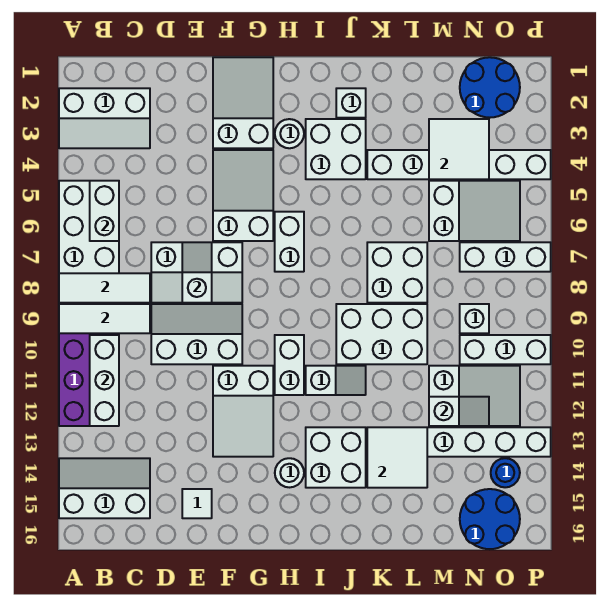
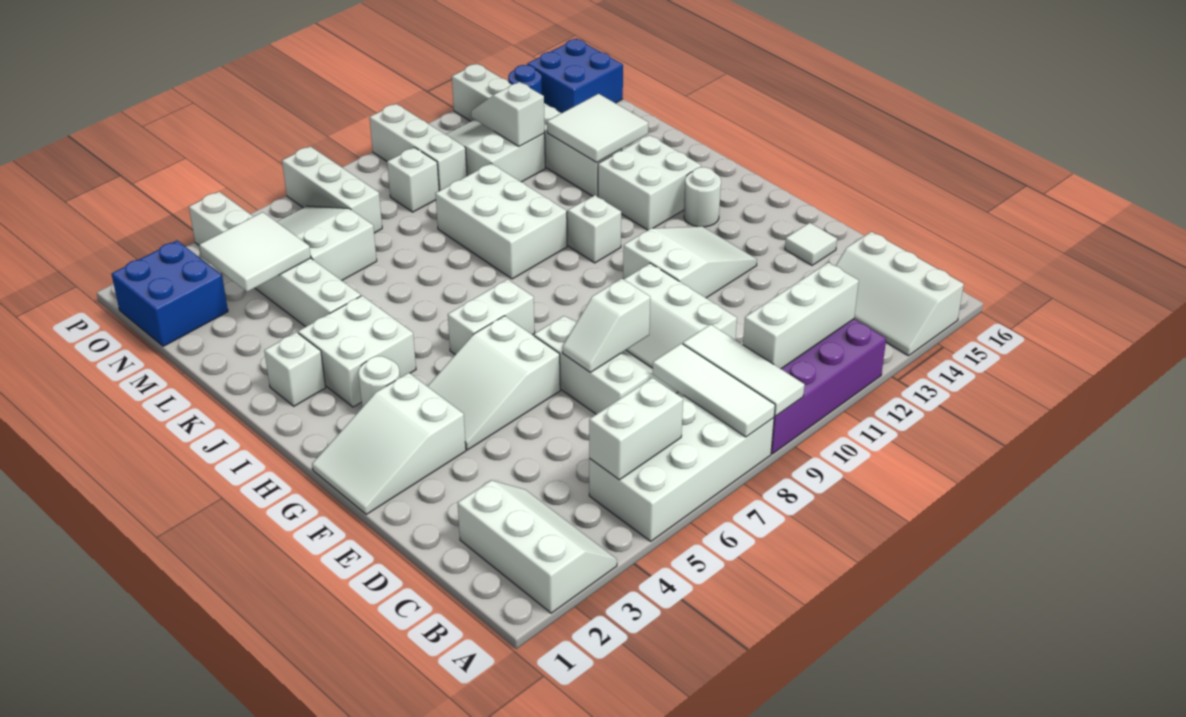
white 1x2 brick [275,335,304,395] -> none
white 2x2 brick [367,242,427,303] -> none
blue 2x2 round brick [460,57,520,118] -> blue 2x2 brick [112,241,228,346]
blue 2x2 round brick [460,489,520,549] -> blue 2x2 brick [527,39,623,113]

